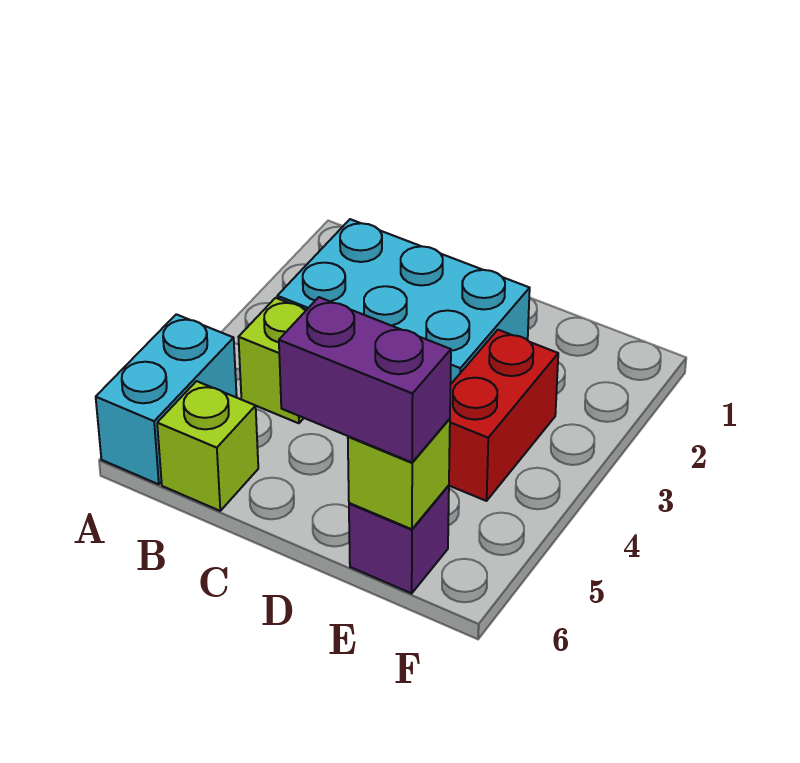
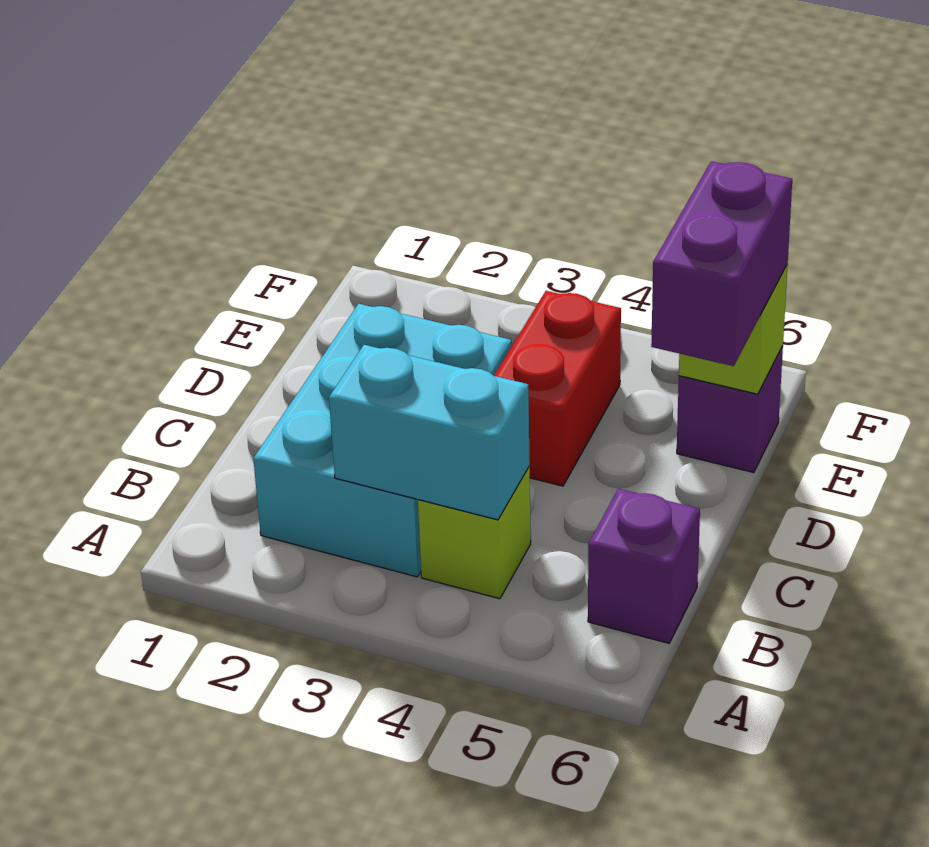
cyan 1x2 brick [96,314,237,484] -> cyan 1x2 brick moved to [329,345,530,520]
lime 1x1 brick [157,381,258,511] -> purple 1x1 brick [588,489,700,643]
red 1x2 brick [449,330,558,501] -> red 1x2 brick turned to [494,291,621,486]

